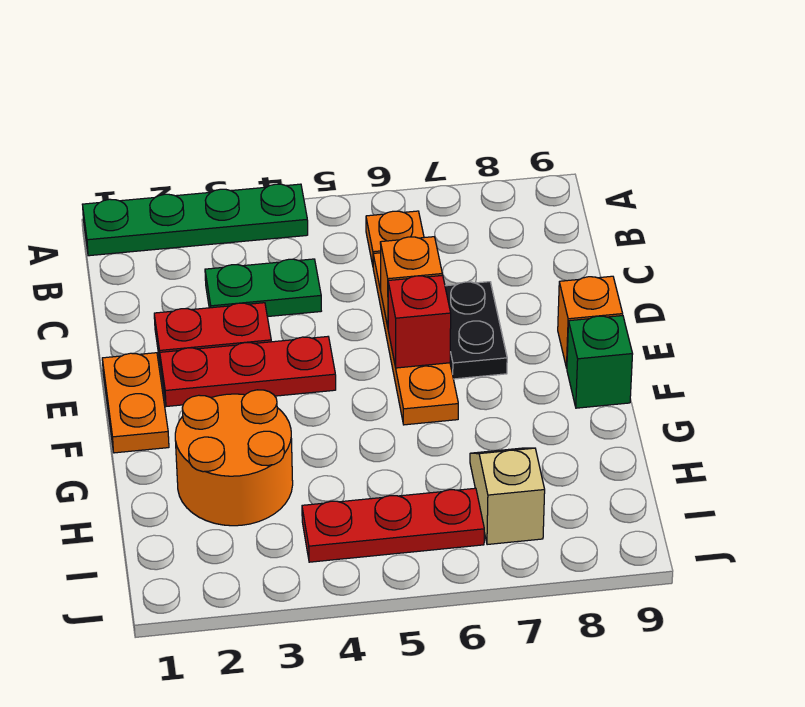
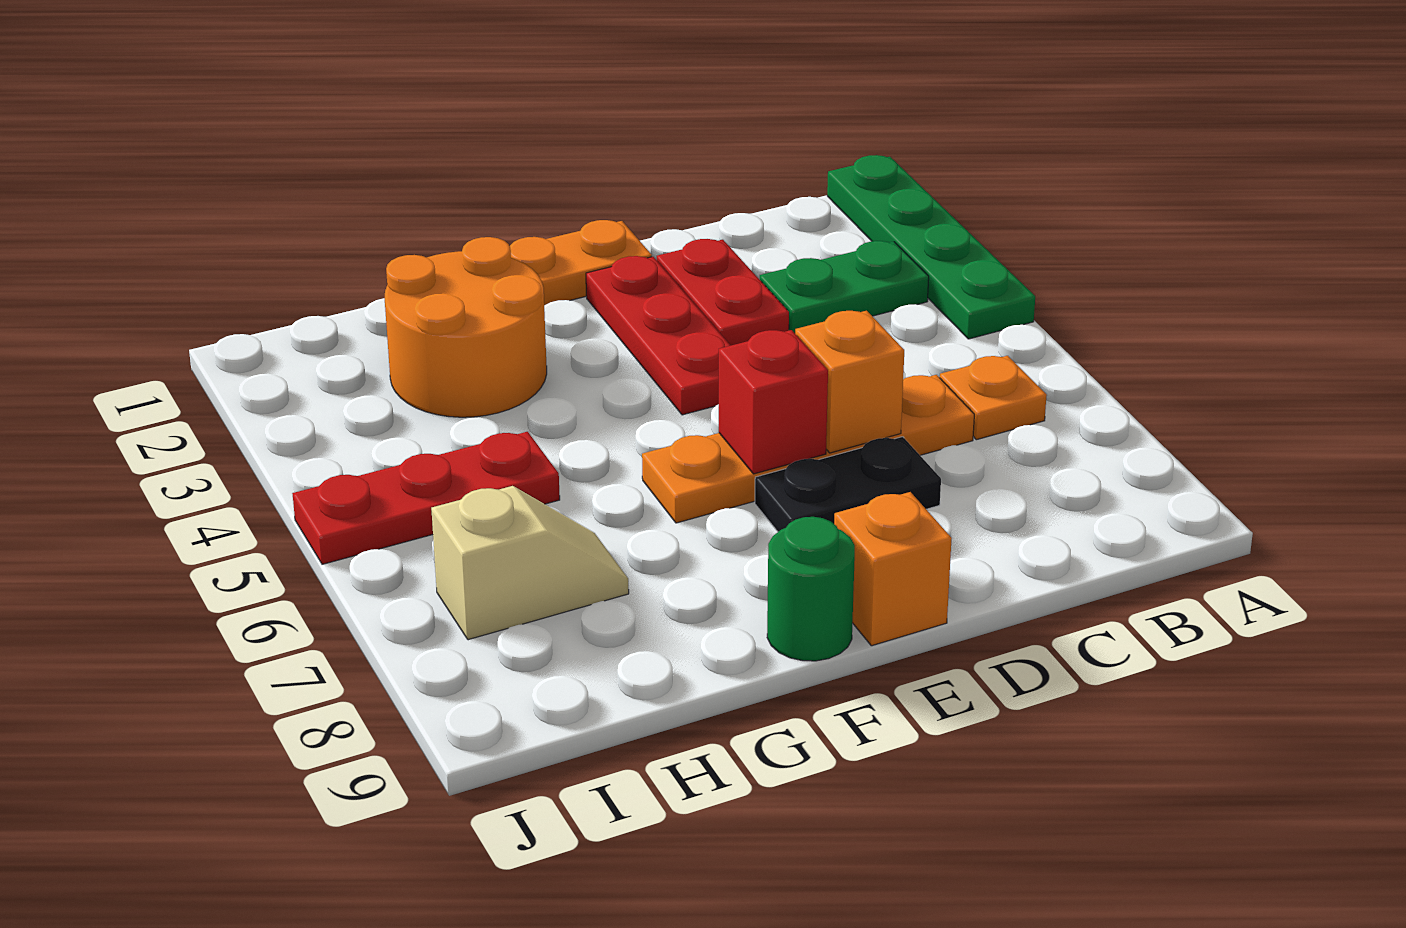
green 1x2 plate [205,259,321,317] -> green 1x2 plate turned to [760,241,929,333]
green 1x1 brick [567,316,633,408] -> green 1x1 round brick [767,517,855,661]
red 1x3 plate [302,488,484,562] -> red 1x3 plate turned to [292,432,560,564]

